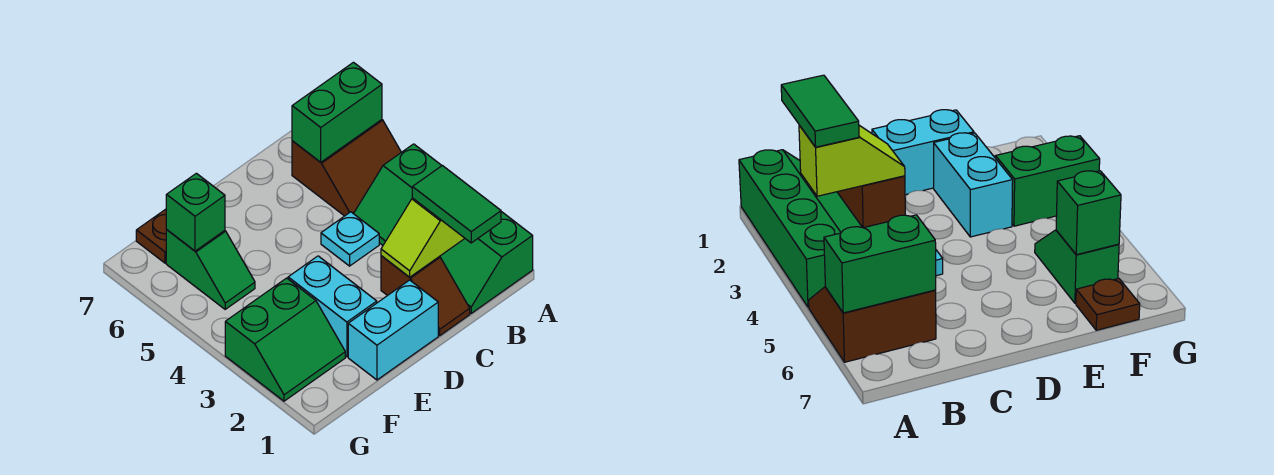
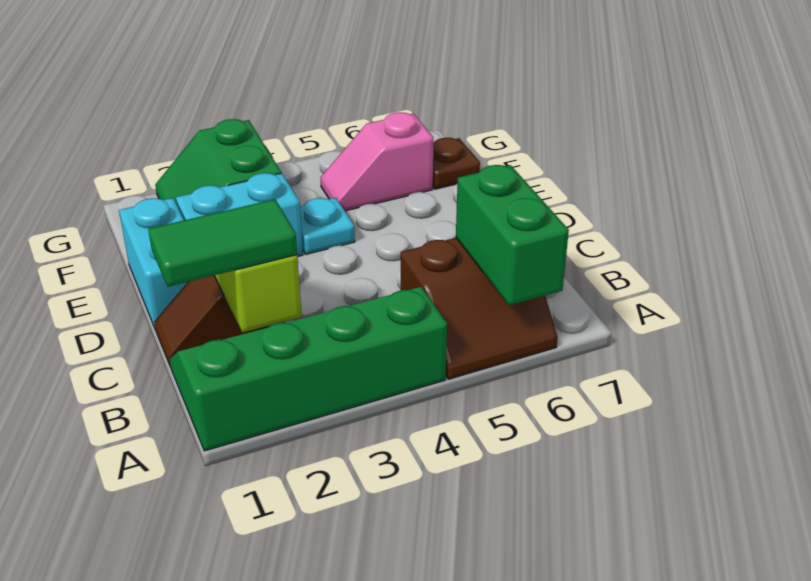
brown 2x2 slope [292,120,401,216] -> brown 2x2 slope turned to [401,238,558,379]
cyan 1x1 plate [321,212,379,266] -> cyan 1x1 plate moved to [300,198,355,254]
green 1x2 slope [166,230,255,309] -> pink 1x2 slope [320,112,434,211]
green 1x1 brick [166,173,225,251] -> none

